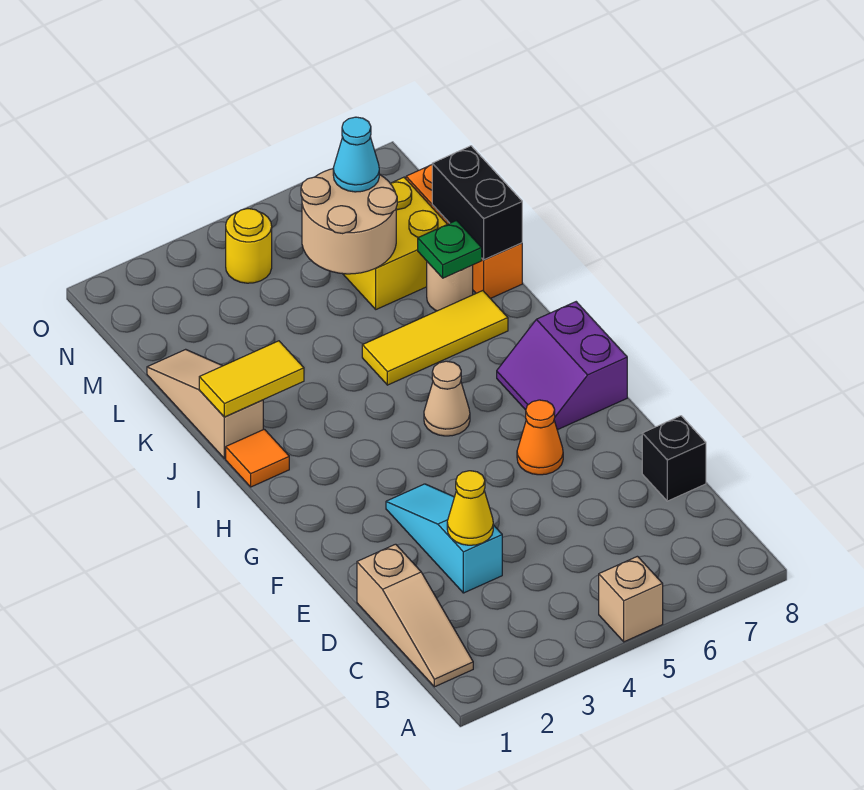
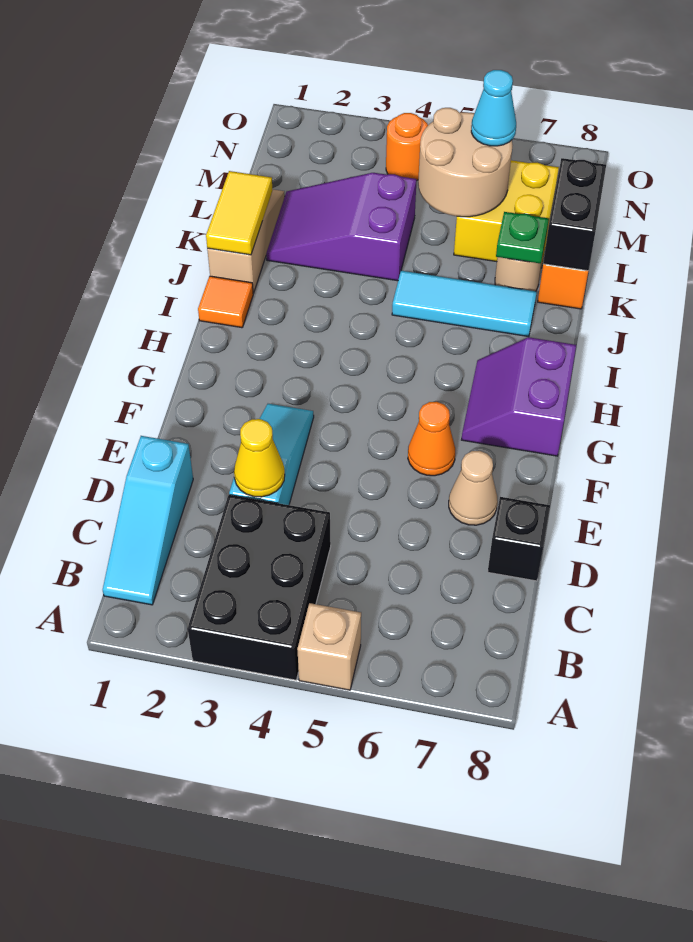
none -> black 2x3 brick [188,495,331,680]
tan 1x3 slope [357,544,473,687] -> cyan 1x3 slope [103,436,193,605]
tan 1x1 cone [424,361,470,436] -> tan 1x1 cone moved to [449,451,498,525]
yellow 1x2 tile [199,341,304,417] -> yellow 1x2 tile turned to [206,171,272,255]
yellow 1x3 tile [362,291,508,385] -> cyan 1x3 tile [392,271,537,337]
none -> purple 2x3 slope [266,173,417,281]
yellow 1x1 round brick [226,209,272,283] -> orange 1x1 round brick [386,113,428,180]

